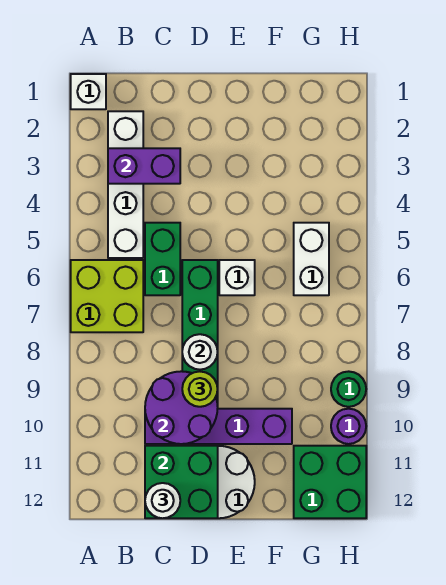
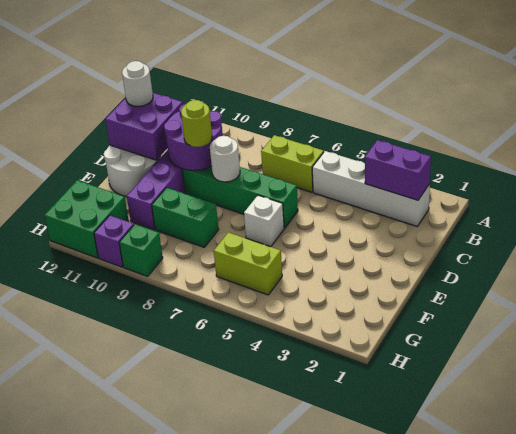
white 1x1 brick [71,74,106,109] -> none
lime 2x2 brick [71,260,143,332] -> lime 1x2 brick [261,135,324,192]
purple 1x2 brick [108,148,180,184] -> purple 1x2 brick turned to [365,140,431,200]
green 1x2 brick [145,223,180,295] -> green 1x2 brick moved to [152,188,219,247]
green 2x2 brick [145,446,218,518] -> purple 2x2 brick [105,93,183,160]
white 1x2 brick [294,223,329,295] -> lime 1x2 brick [214,232,282,295]
green 1x1 round brick [331,371,366,407] -> green 1x1 brick [119,224,163,276]
purple 1x1 round brick [331,409,366,444] -> purple 1x1 brick [94,215,134,267]

